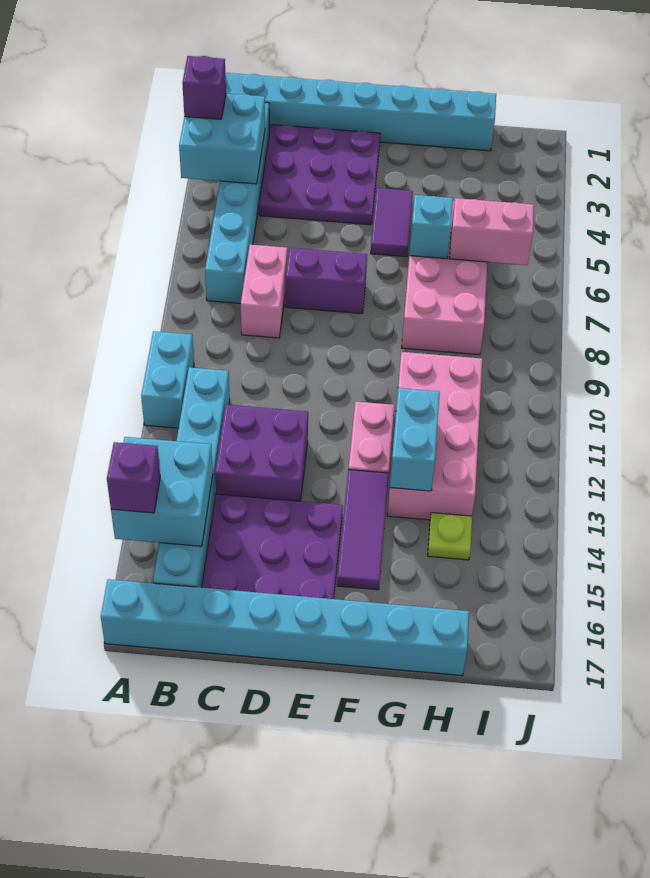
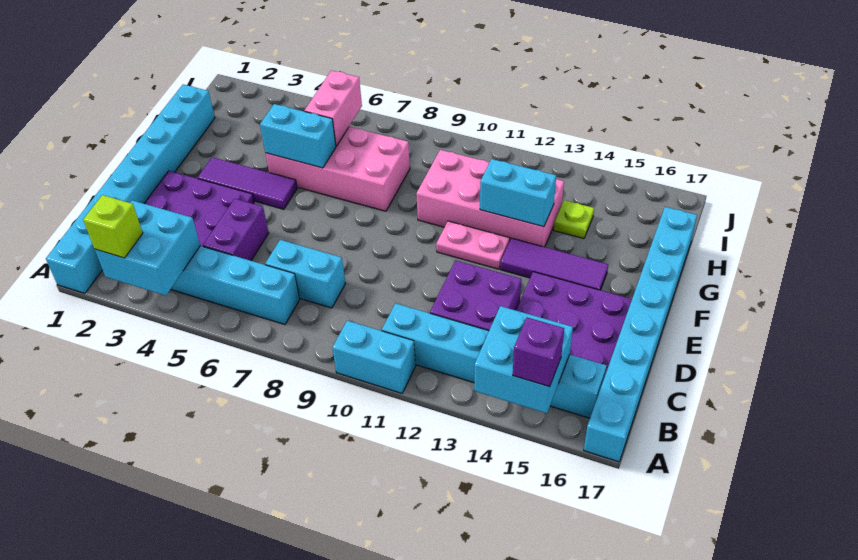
purple 1x1 brick [182,56,226,119] -> lime 1x1 brick [83,195,143,258]
pink 1x2 brick [241,244,287,338] -> cyan 1x2 brick [265,240,345,308]
purple 1x2 brick [285,248,367,314] -> purple 1x2 brick moved to [203,199,269,261]
purple 1x2 tile [371,188,413,257] -> purple 1x3 tile [198,157,297,209]
cyan 1x1 brick [409,195,453,259] -> cyan 1x2 brick [260,104,336,168]

